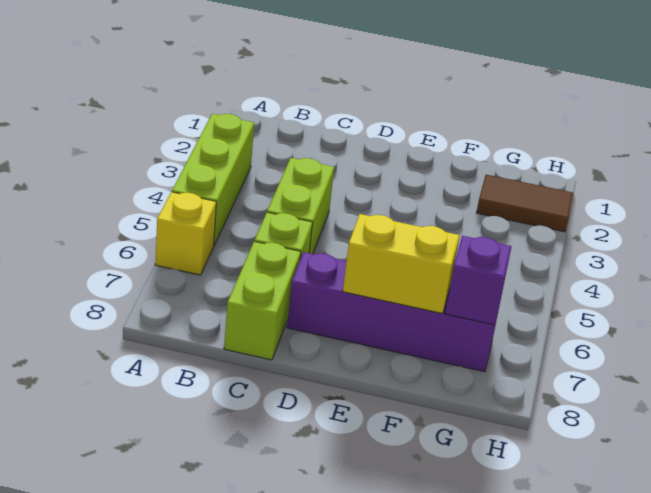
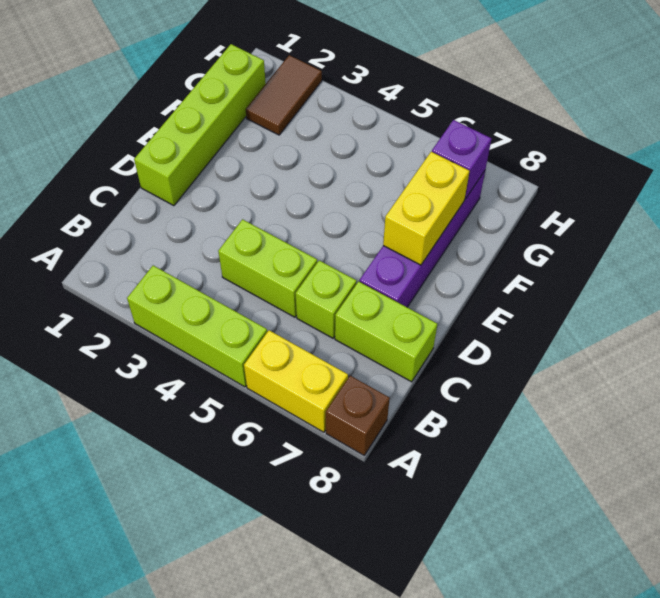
yellow 1x1 brick [155,192,216,275] -> yellow 1x2 brick [244,330,348,432]
none -> brown 1x1 brick [326,376,390,455]
none -> lime 1x4 brick [134,44,266,206]

